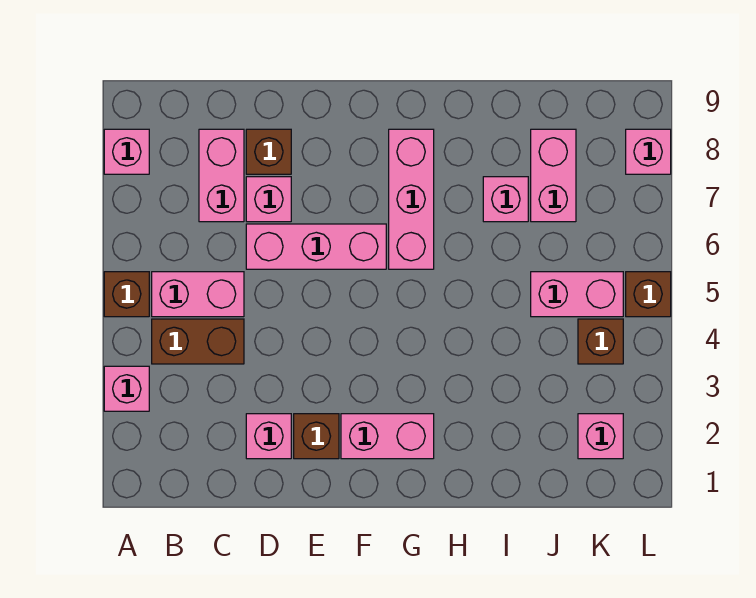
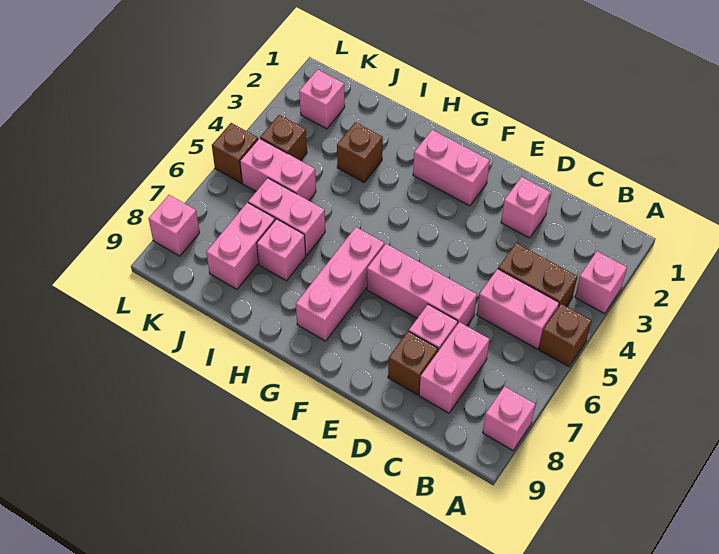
brown 1x1 brick [294,414,339,459] -> brown 1x1 brick moved to [337,122,383,183]
none -> pink 1x2 brick [248,178,325,255]

